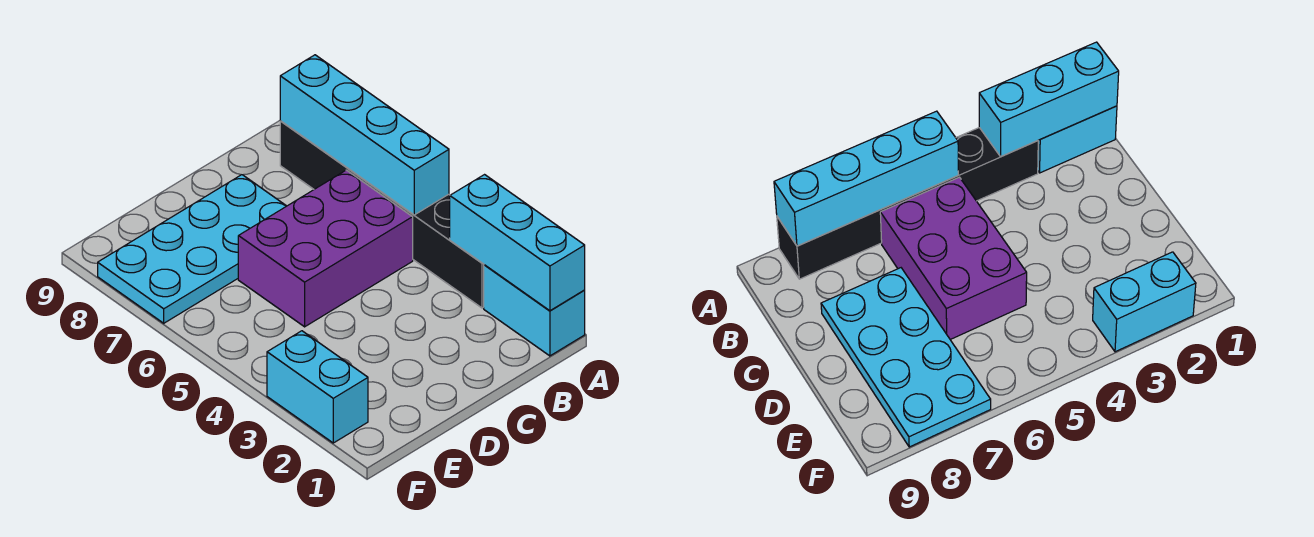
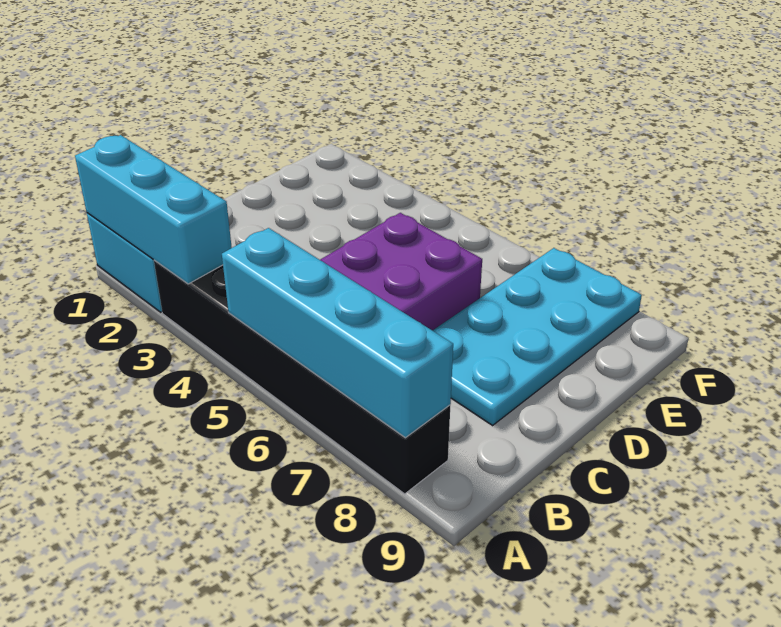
cyan 1x2 brick [267,331,368,443] -> none

